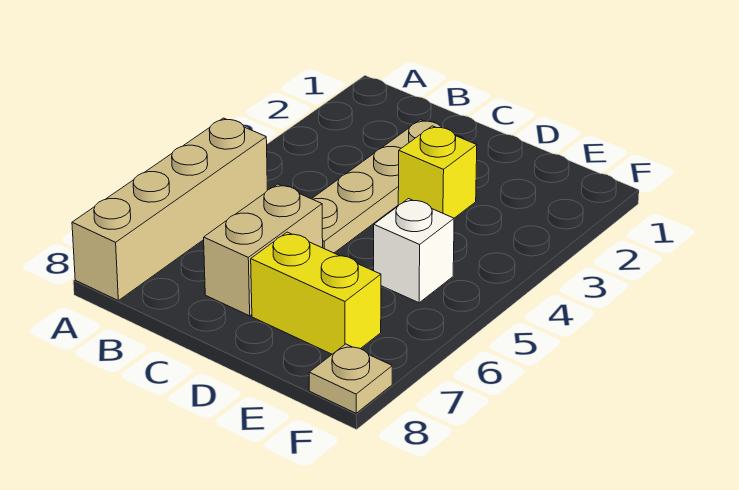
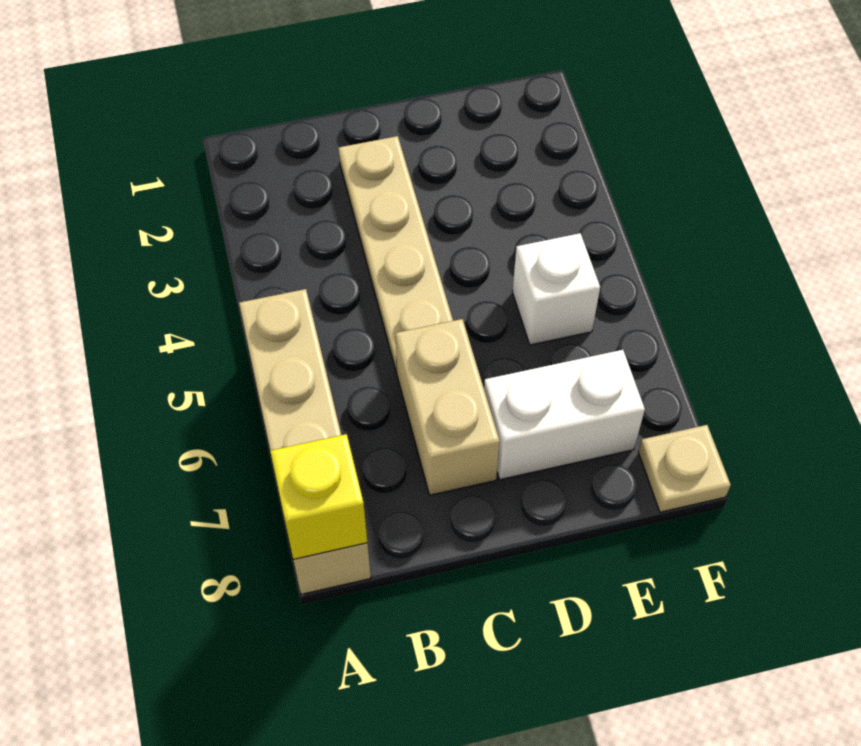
yellow 1x1 brick [398,126,477,218] -> yellow 1x1 brick moved to [270,434,367,559]
yellow 1x2 brick [251,232,381,354] -> white 1x2 brick [484,350,645,480]

